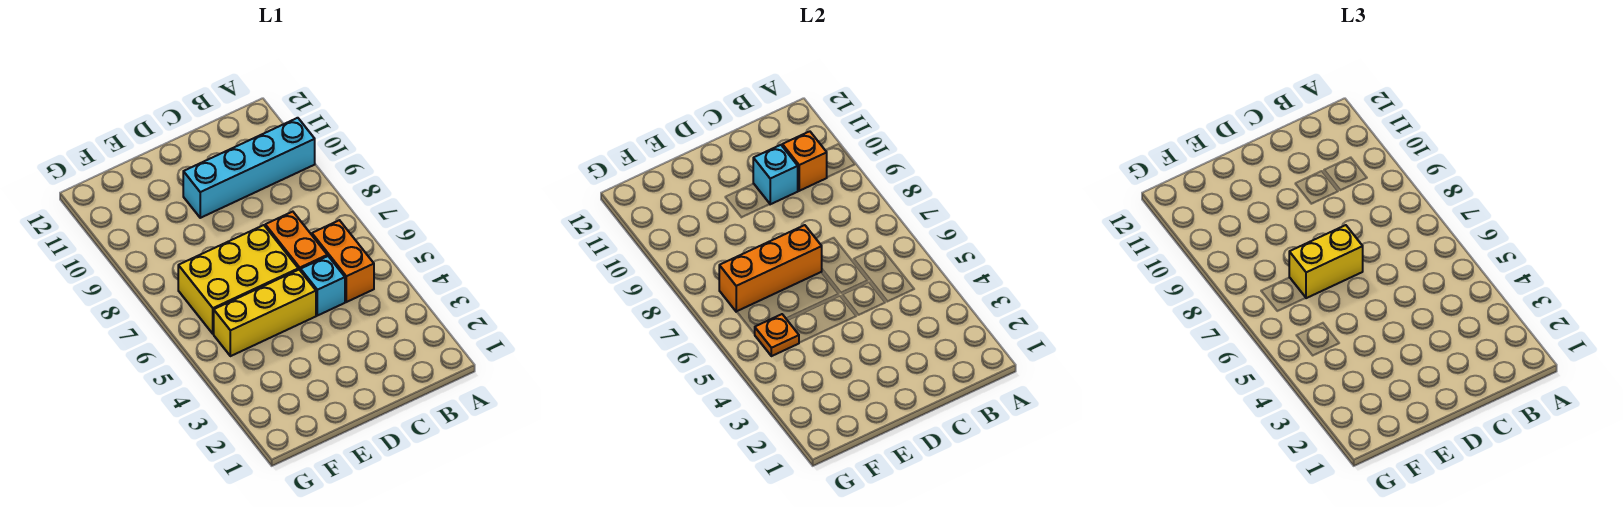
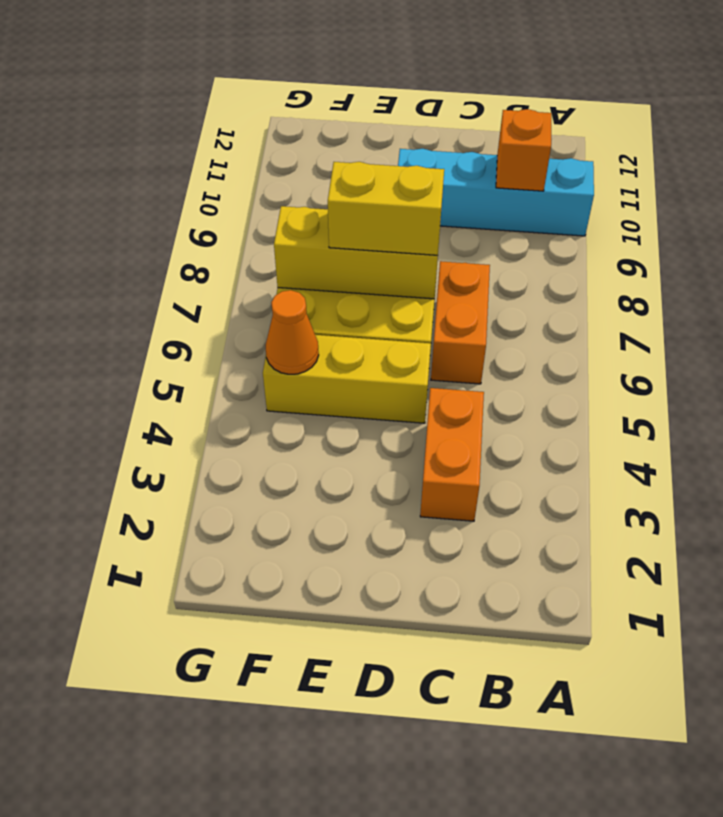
orange 1x2 brick [312,220,374,302] -> orange 1x2 brick moved to [420,388,484,521]
cyan 1x1 brick [301,256,345,316] -> none
cyan 1x1 brick [753,145,798,204] -> none
orange 1x3 brick [719,225,822,312] -> yellow 1x3 brick [274,206,440,299]
orange 1x1 plate [755,314,799,356] -> orange 1x1 cone [266,290,319,374]

